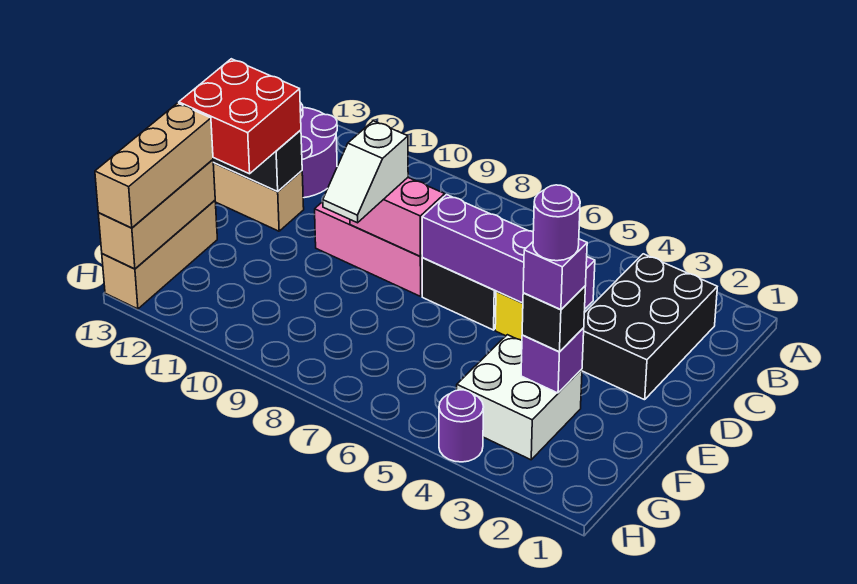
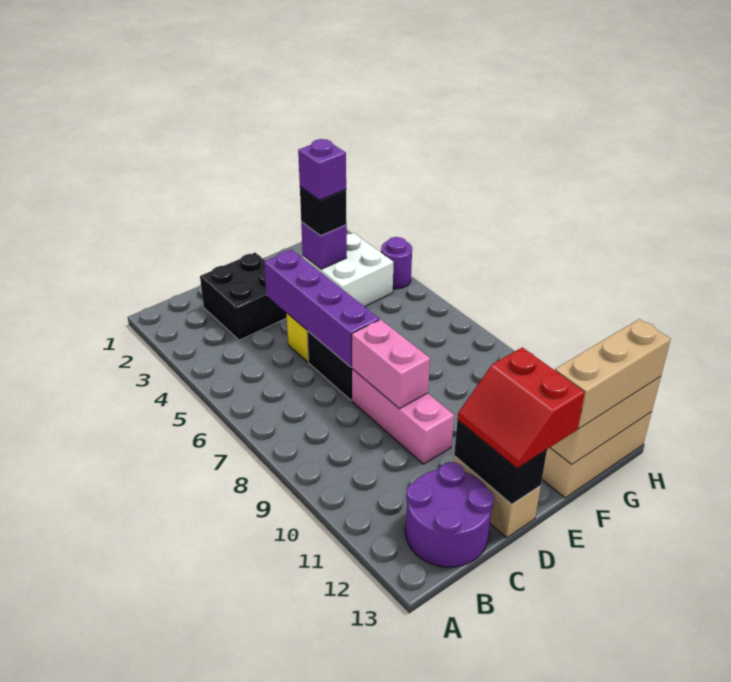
black 2x3 brick [582,254,717,400] -> black 2x2 brick [200,253,287,340]
white 1x2 slope [322,121,408,223] -> none
red 2x2 brick [179,59,301,174] -> red 2x2 slope [457,347,585,468]
purple 1x1 round brick [533,185,580,261] -> none

